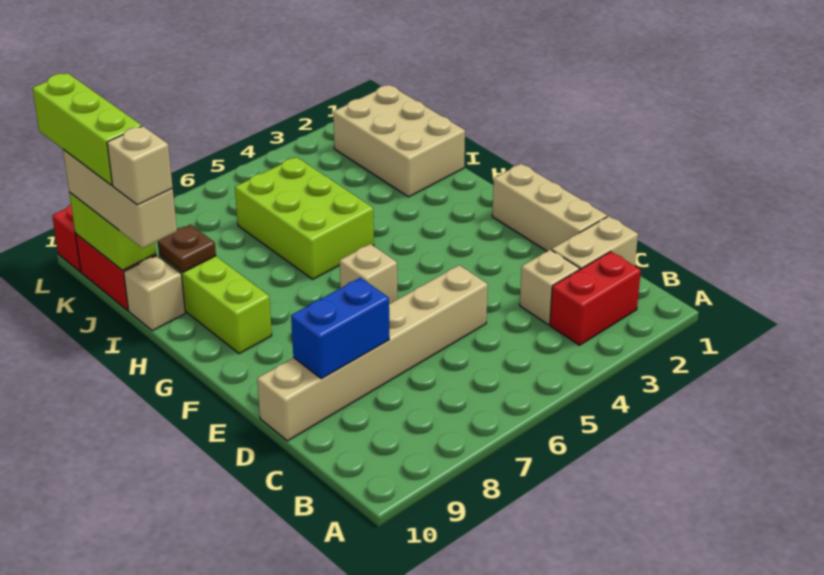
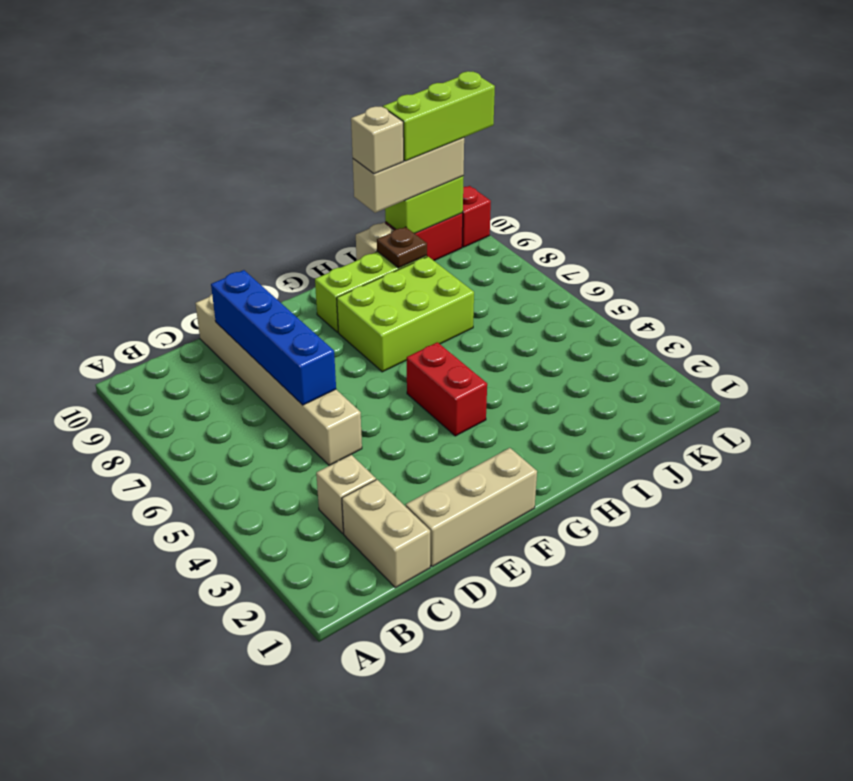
red 1x2 brick [550,252,641,345] -> red 1x2 brick moved to [407,342,487,436]
blue 1x2 brick [291,278,389,379] -> blue 1x4 brick [211,270,336,405]
tan 1x1 brick [340,244,397,304] -> none
lime 2x3 brick [235,157,374,279] -> lime 2x3 brick moved to [337,257,474,372]
tan 2x3 brick [333,85,465,197] -> none

